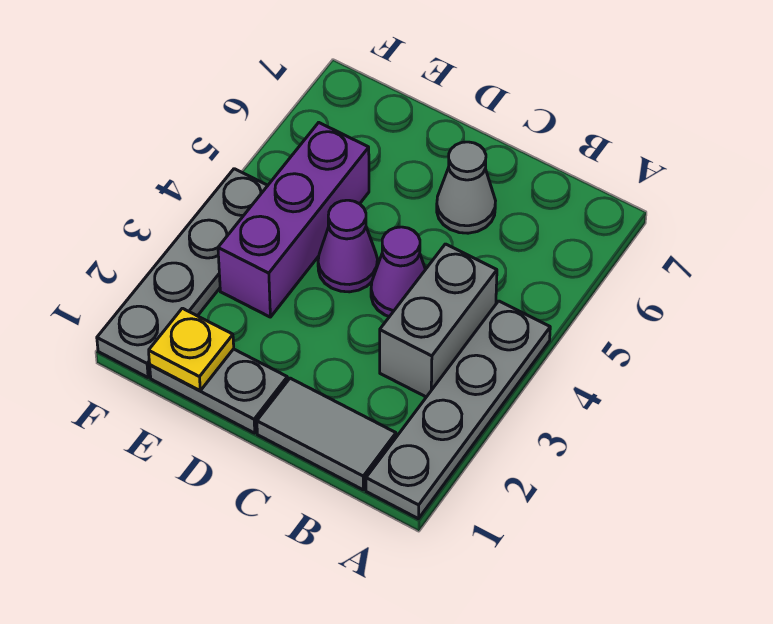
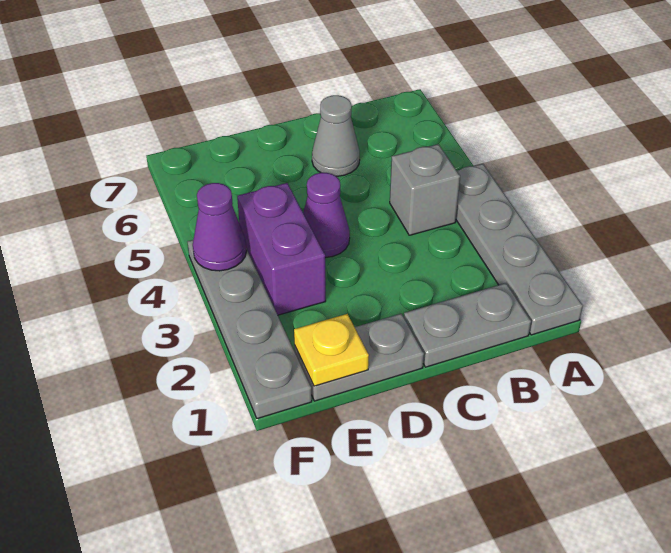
grey 1x2 tile [257,378,396,490] -> grey 1x2 plate [404,283,531,367]
grey 1x2 brick [380,244,497,397] -> grey 1x1 brick [390,144,460,235]
purple 1x1 cone [371,227,425,317] -> purple 1x1 cone moved to [193,183,247,271]
purple 1x3 brick [218,123,369,317] -> purple 1x2 brick [237,183,326,315]

